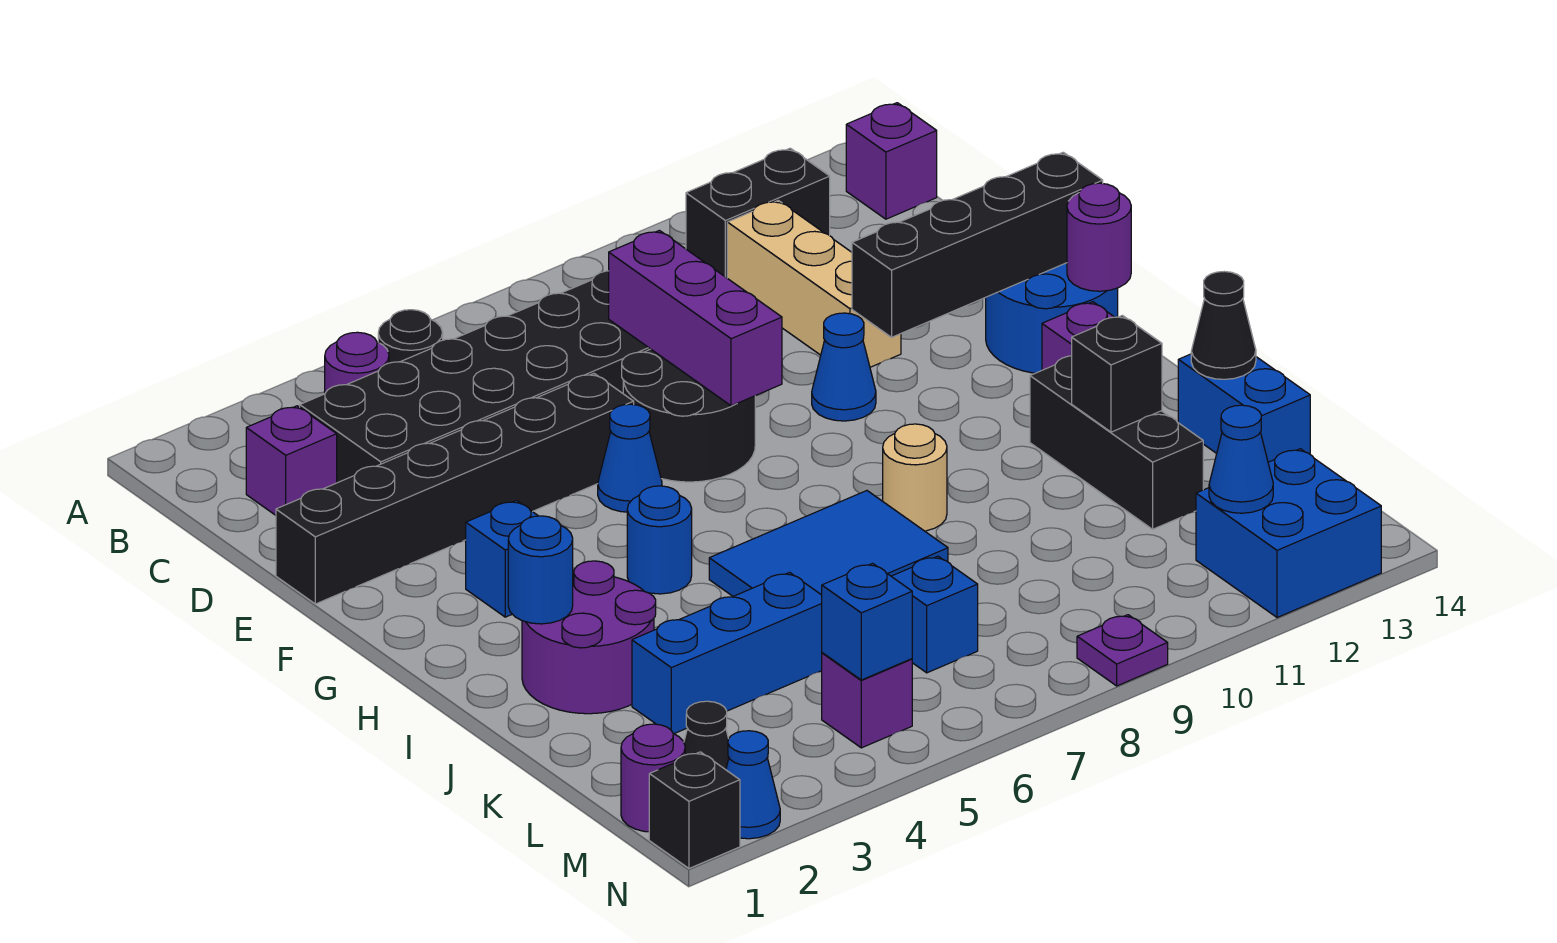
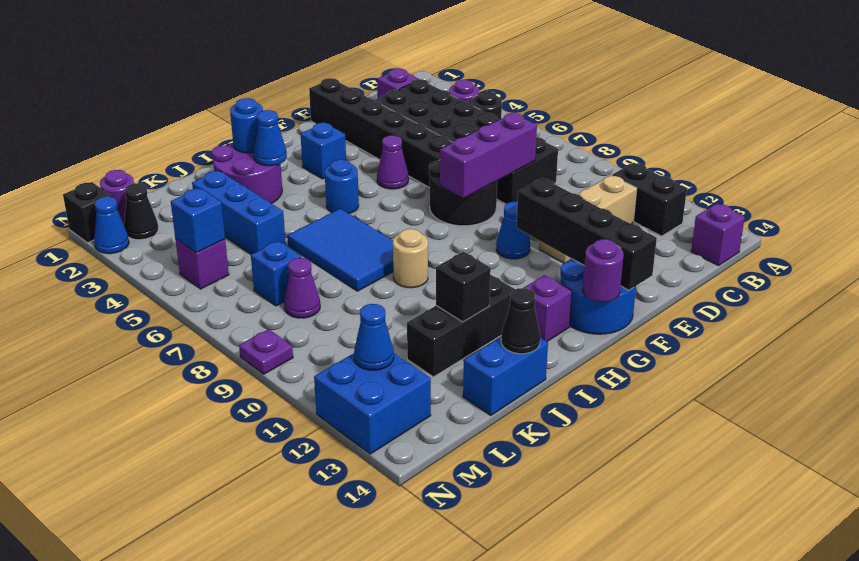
none -> purple 1x1 cone [377,135,409,189]
blue 1x1 cone [598,404,662,512] -> blue 1x1 cone moved to [254,110,287,166]
none -> purple 1x1 cone [284,258,320,318]

